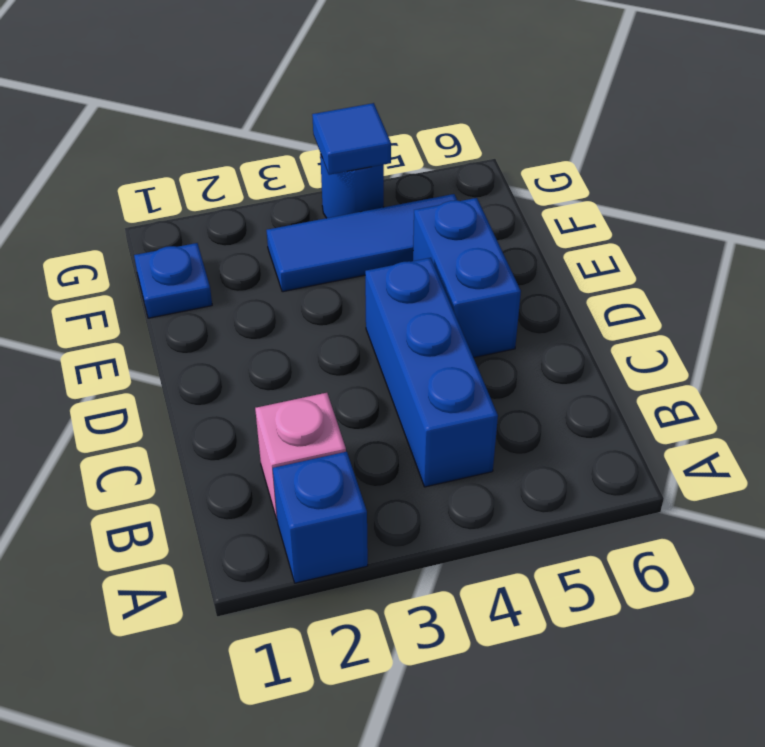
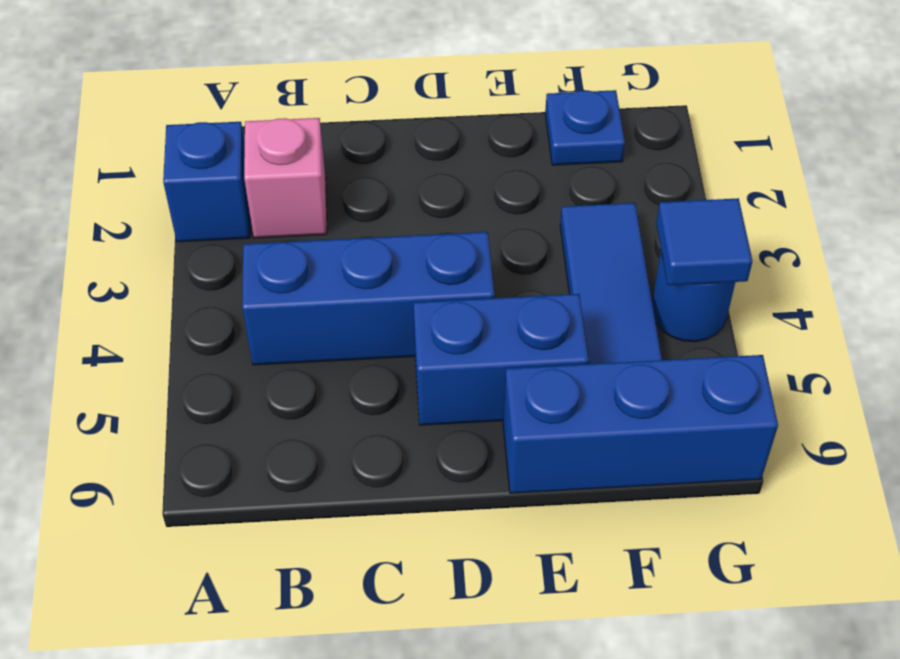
none -> blue 1x3 brick [503,355,778,493]

